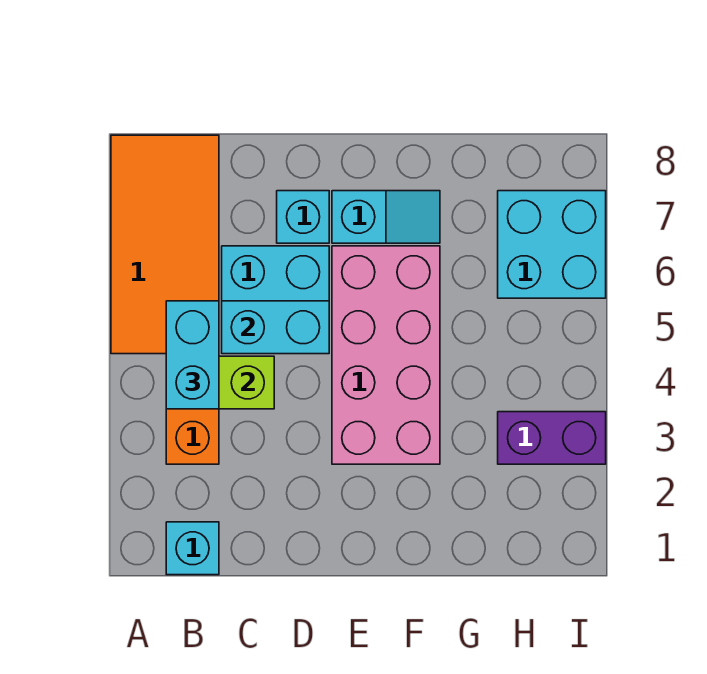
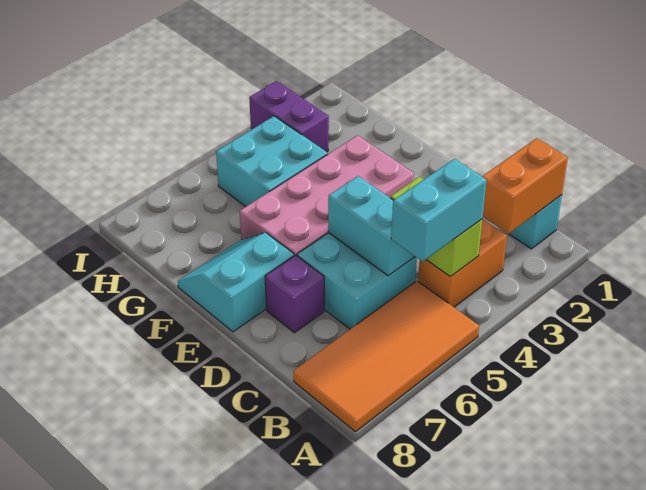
none -> orange 1x2 brick [482,138,568,234]
cyan 1x1 brick [277,191,329,243] -> purple 1x1 brick [265,255,324,333]
cyan 1x2 slope [332,191,440,243] -> cyan 2x2 slope [178,233,294,332]
cyan 2x2 brick [498,191,606,298] -> cyan 2x2 brick moved to [216,116,328,206]

